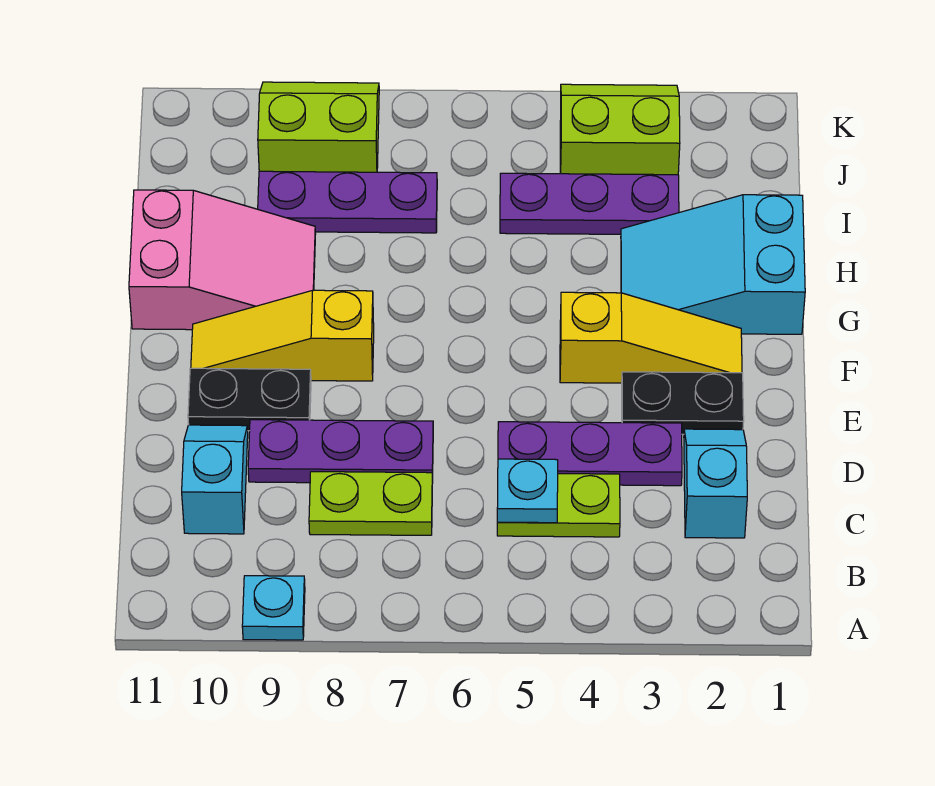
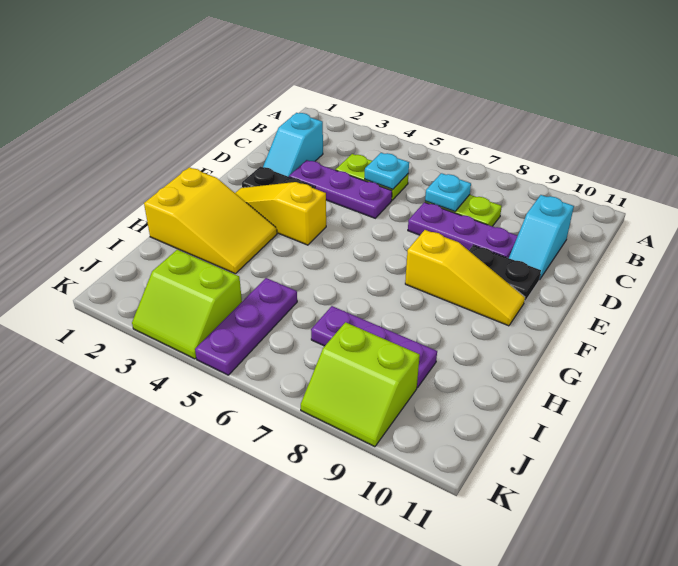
cyan 1x1 plate [242,576,305,640] -> cyan 1x1 plate moved to [425,173,471,212]
cyan 2x3 slope [621,195,805,334] -> yellow 2x3 slope [144,167,277,274]
pink 2x3 slope [129,190,316,330] -> none
purple 1x3 plate [500,173,679,234] -> purple 1x3 plate turned to [195,278,297,375]

